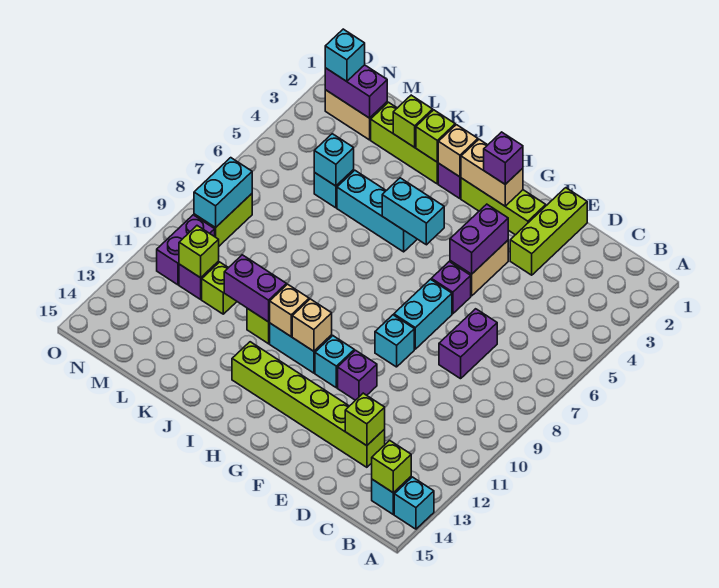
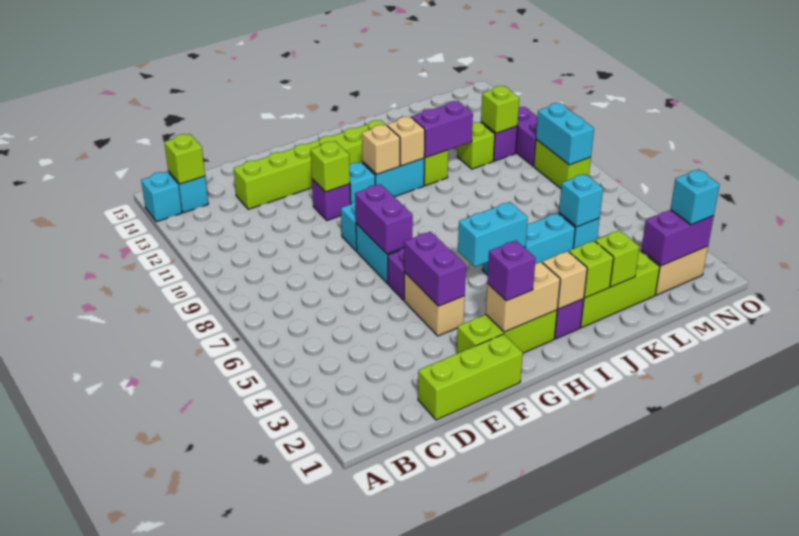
purple 1x2 brick [439,309,497,379] -> purple 1x2 brick moved to [355,184,413,254]
lime 1x1 brick [345,393,385,446] -> lime 1x1 brick moved to [311,141,350,192]
lime 1x3 brick [510,188,587,275] -> lime 1x3 brick turned to [418,334,523,420]

